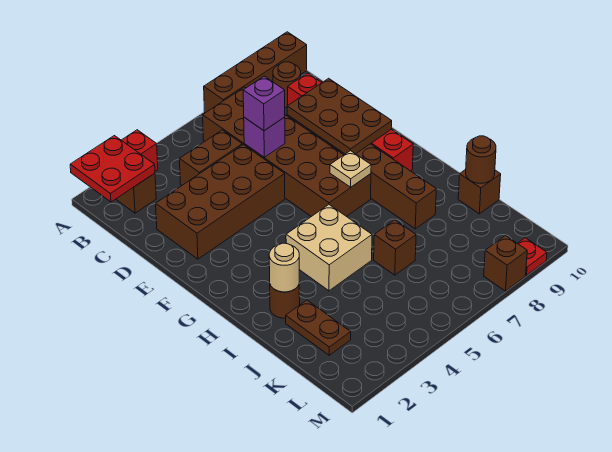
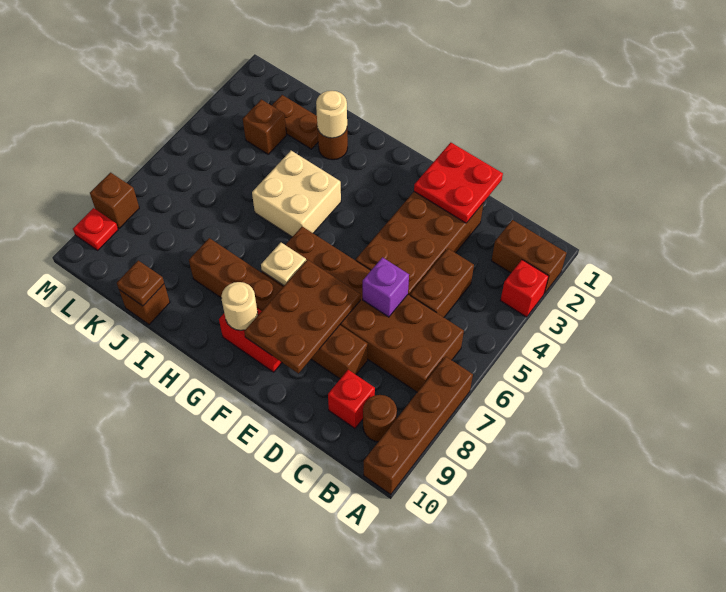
red 2x2 plate [70,136,155,202] -> red 2x2 plate moved to [414,143,503,223]
purple 1x1 brick [243,76,285,131] -> none
brown 2x3 plate [287,78,392,154] -> brown 2x3 plate turned to [244,260,360,373]
none -> tan 1x1 round brick [221,282,258,330]
brown 1x1 brick [374,220,416,275] -> brown 1x1 brick moved to [243,99,286,154]
brown 1x1 round brick [466,136,496,183] -> brown 1x1 plate [117,260,164,306]

